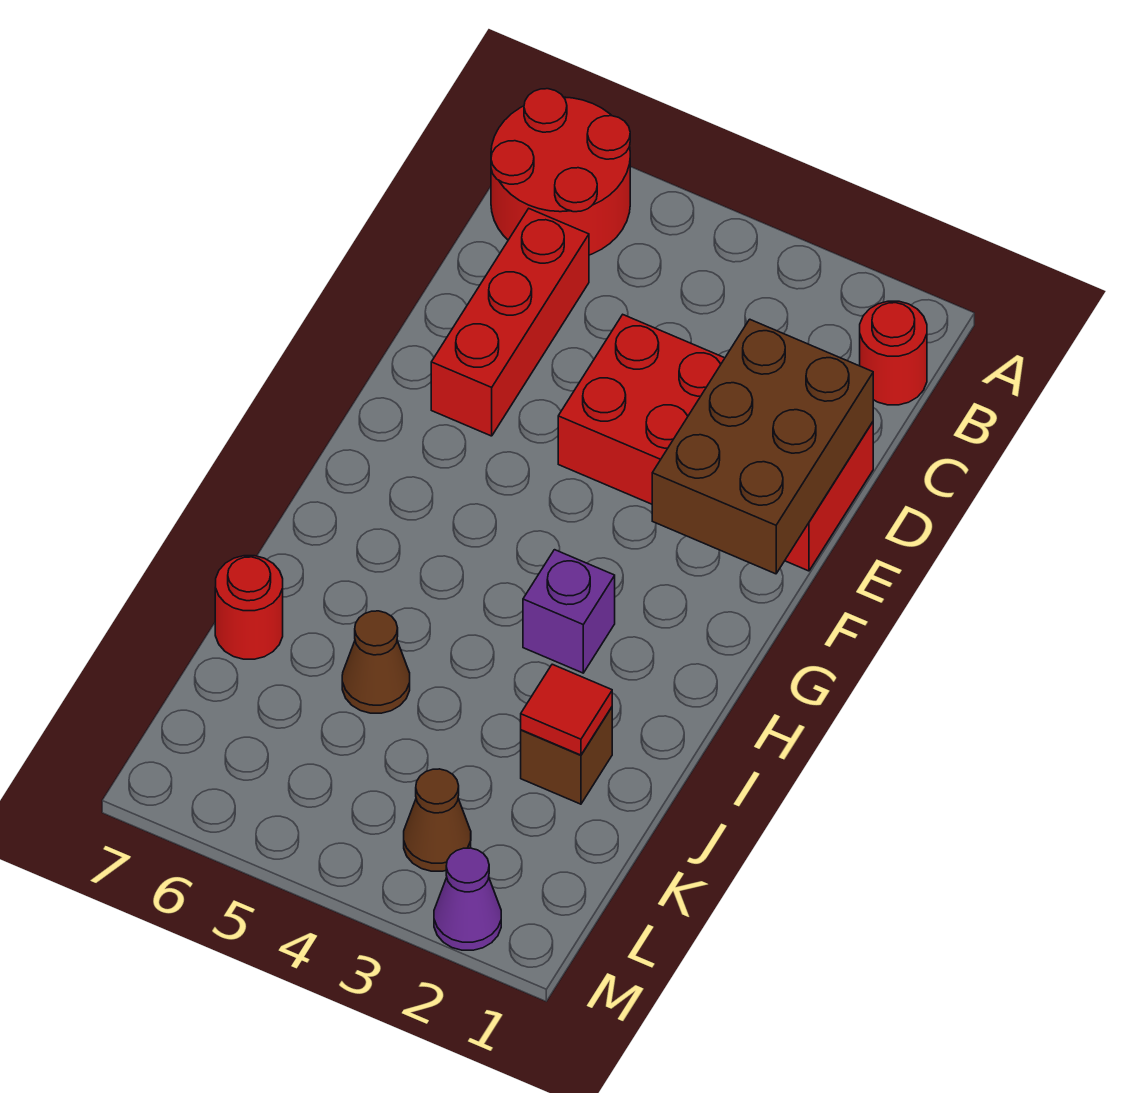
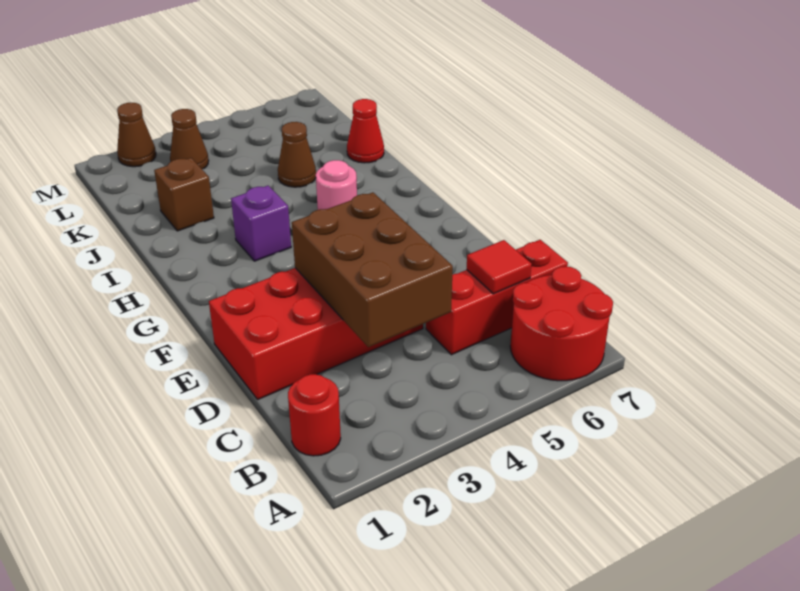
red 1x3 brick [431,209,589,436] -> red 1x3 brick turned to [426,240,568,355]
brown 2x3 brick [652,319,873,574] -> brown 2x3 brick moved to [292,192,453,347]
none -> pink 1x1 round brick [316,160,357,210]
red 1x1 tile [521,664,612,755] -> red 1x1 tile moved to [467,240,532,294]
red 1x1 round brick [215,556,283,659] -> red 1x1 cone [347,99,384,163]
purple 1x1 cone [434,848,501,950] -> brown 1x1 cone [117,103,156,167]

